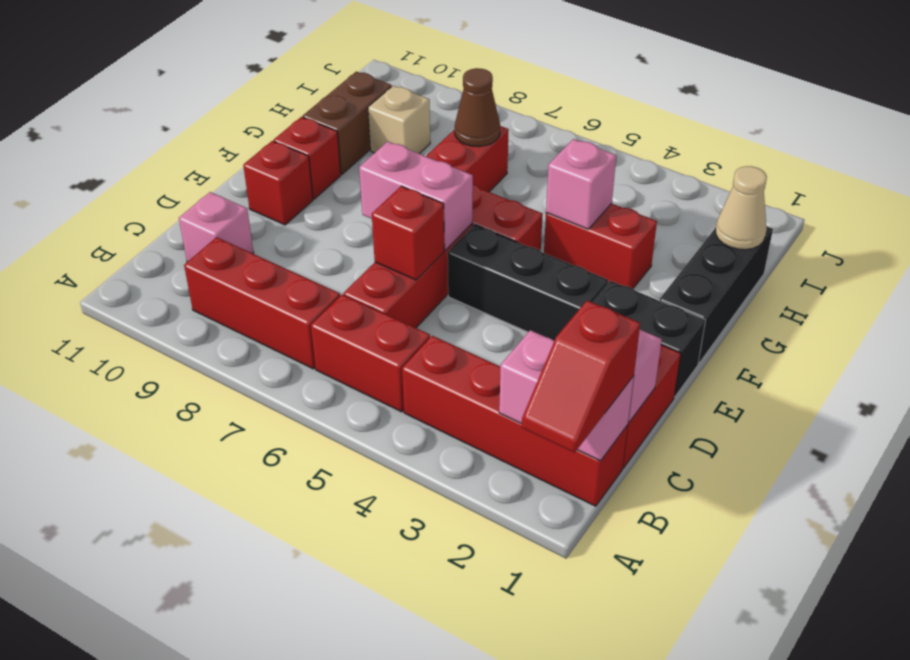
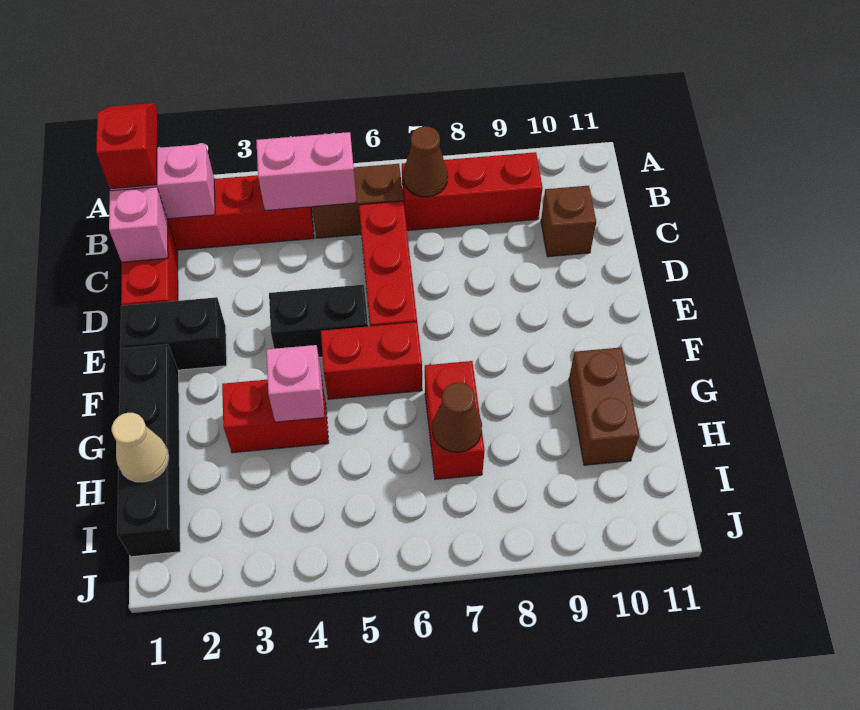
red 1x2 brick [311,295,430,412] -> brown 1x2 brick [312,164,403,238]
none -> brown 1x1 cone [403,126,448,197]
pink 1x1 brick [179,192,254,262] -> brown 1x1 brick [541,186,596,257]
red 1x1 brick [372,186,444,280] -> none
black 1x3 brick [448,225,608,341] -> black 1x2 brick [269,285,368,357]
pink 1x2 brick [359,142,473,250] -> pink 1x2 brick moved to [256,132,357,211]
red 1x1 brick [243,141,313,225] -> none
black 1x3 brick [659,226,773,364] -> black 1x4 brick [117,344,180,557]
red 1x1 brick [274,117,341,199] -> none
tan 1x1 brick [368,86,430,154] -> none

